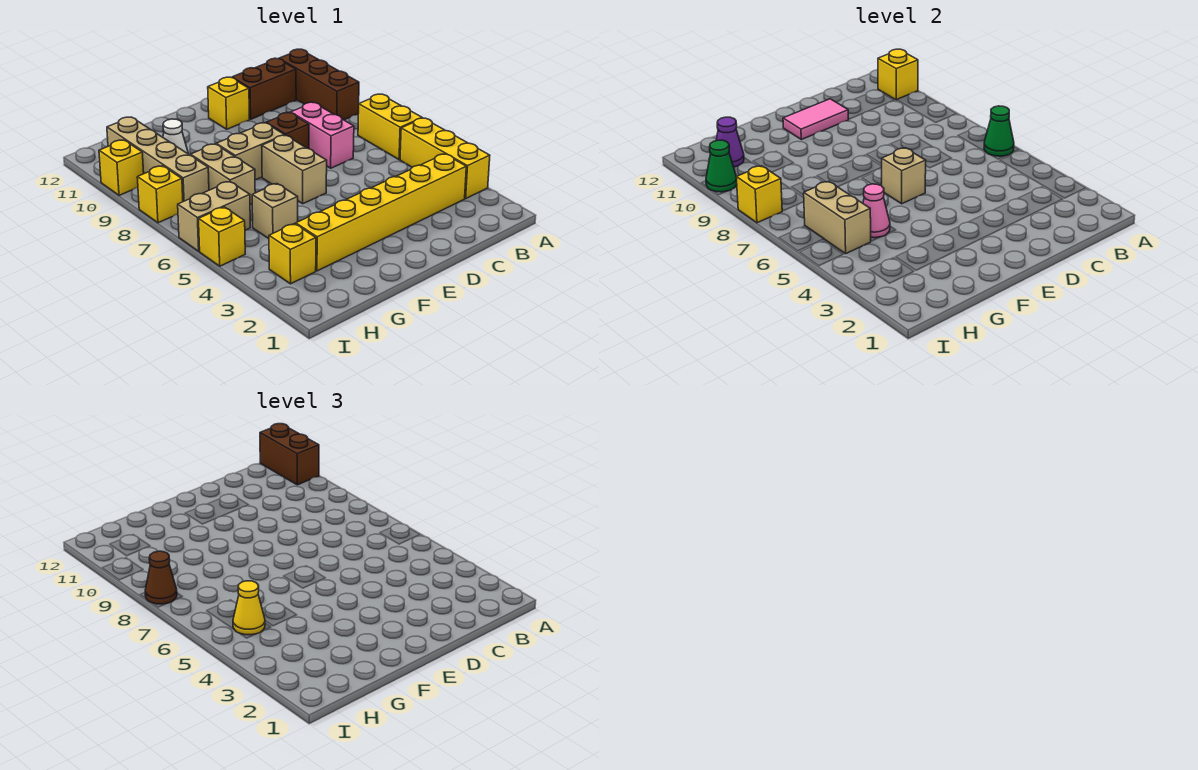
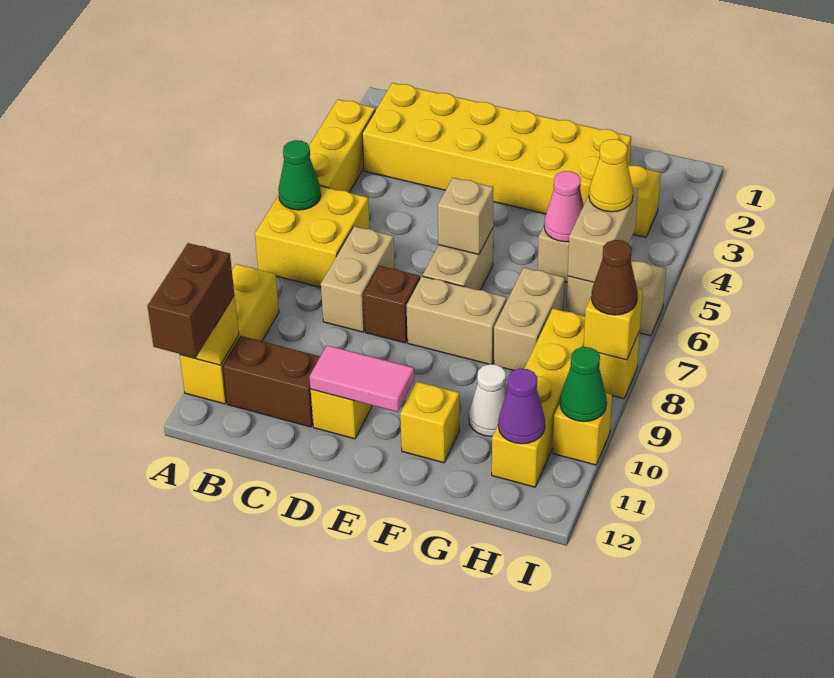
yellow 1x2 brick [358,94,422,160] -> yellow 2x2 brick [255,186,370,287]
brown 1x3 brick [279,49,359,120] -> yellow 1x3 brick [180,264,279,404]
yellow 1x6 brick [296,154,466,271] -> yellow 2x6 brick [362,83,631,214]
pink 1x2 brick [291,102,354,168] -> tan 1x2 brick [321,226,395,332]
tan 1x4 brick [107,117,209,202] -> yellow 1x4 brick [492,309,585,487]
yellow 1x1 brick [199,207,245,266] -> yellow 1x1 brick moved to [400,382,460,463]

